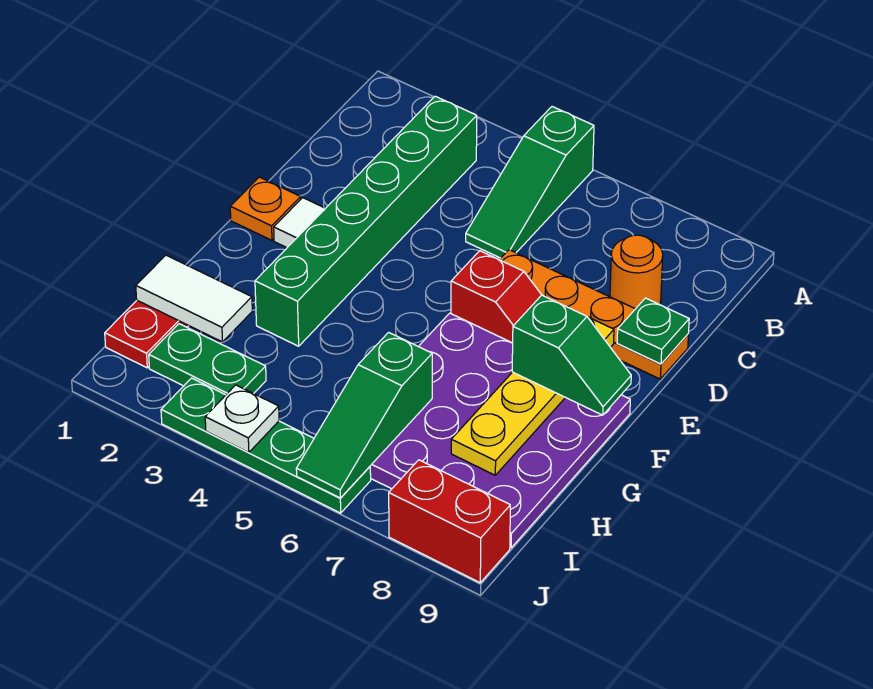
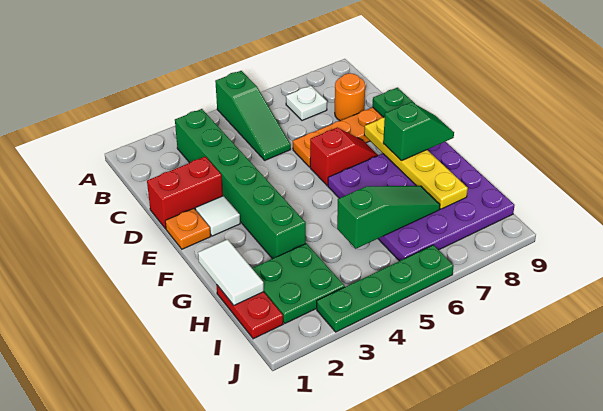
white 1x2 tile [136,255,252,342] -> white 1x2 tile turned to [198,239,264,305]
green 1x3 slope [296,332,432,498] -> green 1x3 slope turned to [337,186,440,249]
green 1x2 plate [149,324,266,395] -> green 2x2 plate [252,243,345,323]
white 1x1 plate [205,385,279,453] -> white 1x1 plate moved to [286,86,327,121]
red 1x2 brick [389,460,510,583] -> red 1x2 brick moved to [147,157,223,229]

